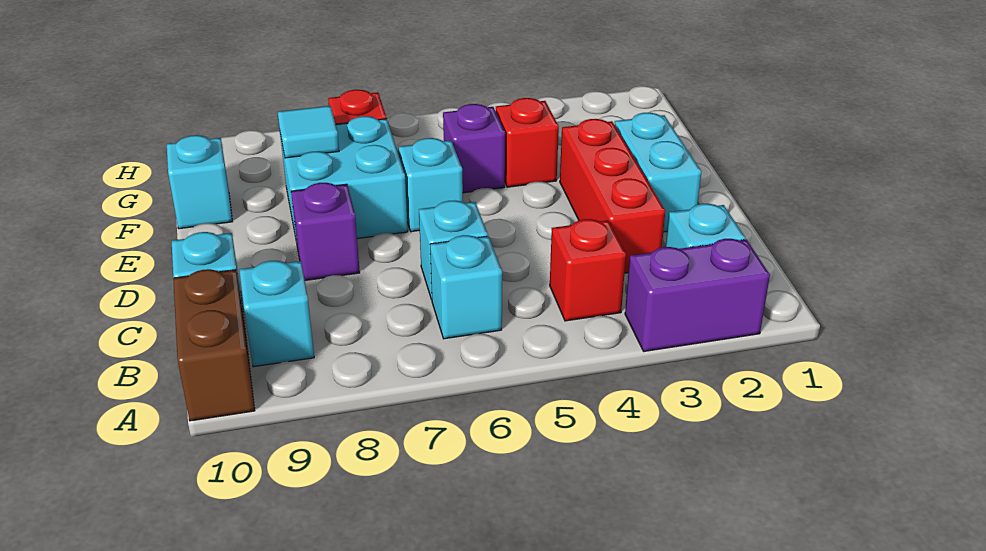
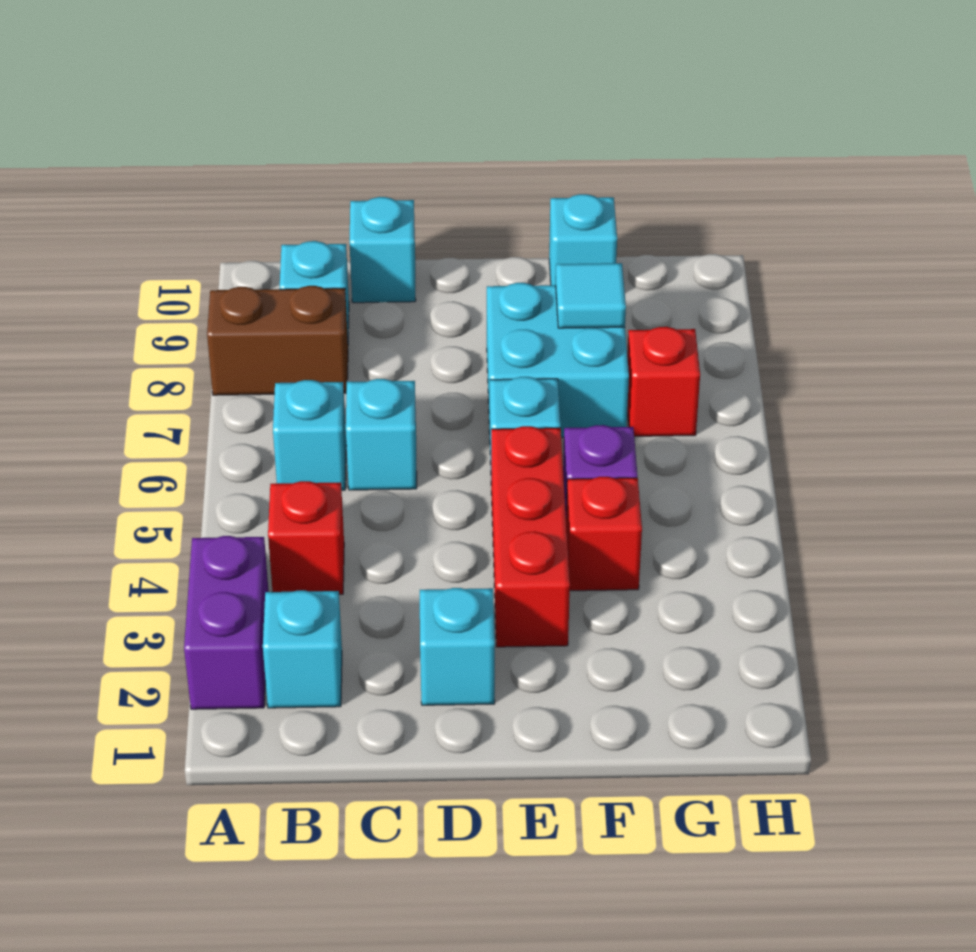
brown 1x2 brick [173,269,255,421] -> brown 1x2 brick moved to [207,286,348,395]
red 1x3 brick [560,119,665,273] -> red 1x3 brick turned to [491,426,570,647]
cyan 1x2 brick [615,113,702,232] -> cyan 1x1 brick [420,588,495,705]
purple 1x1 brick [291,183,360,280] -> none

